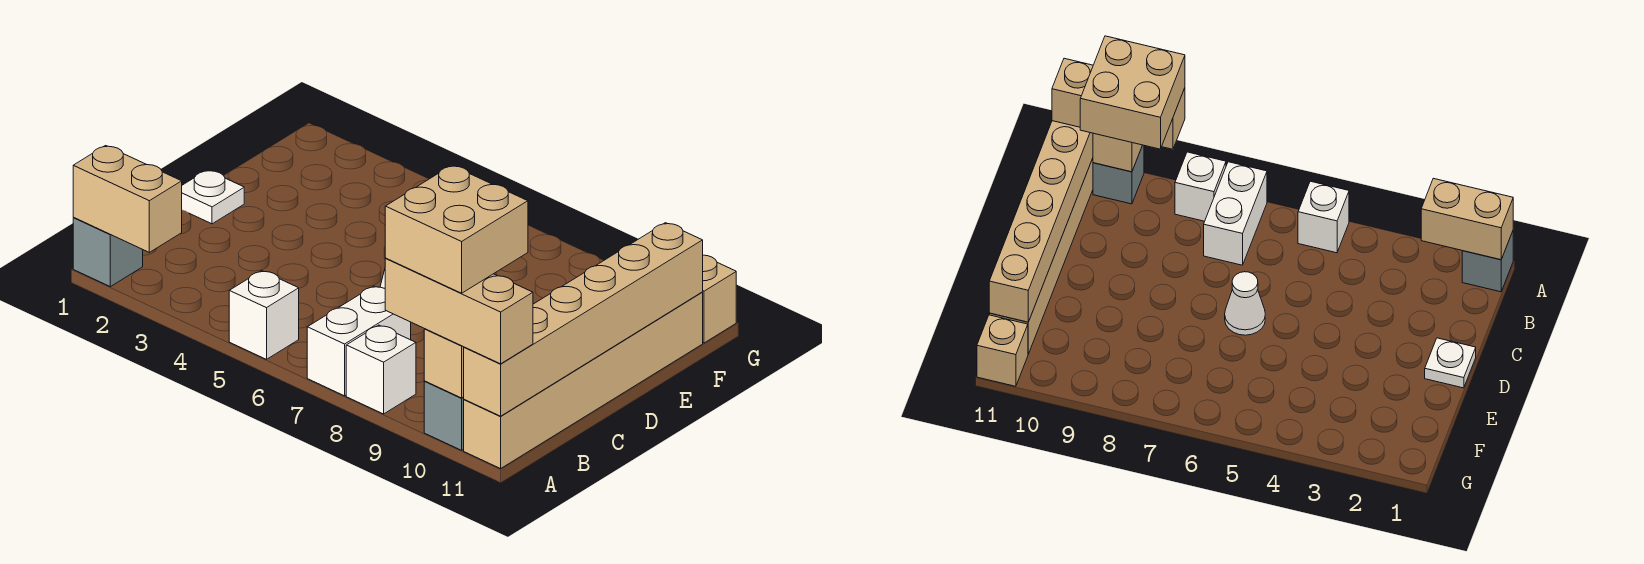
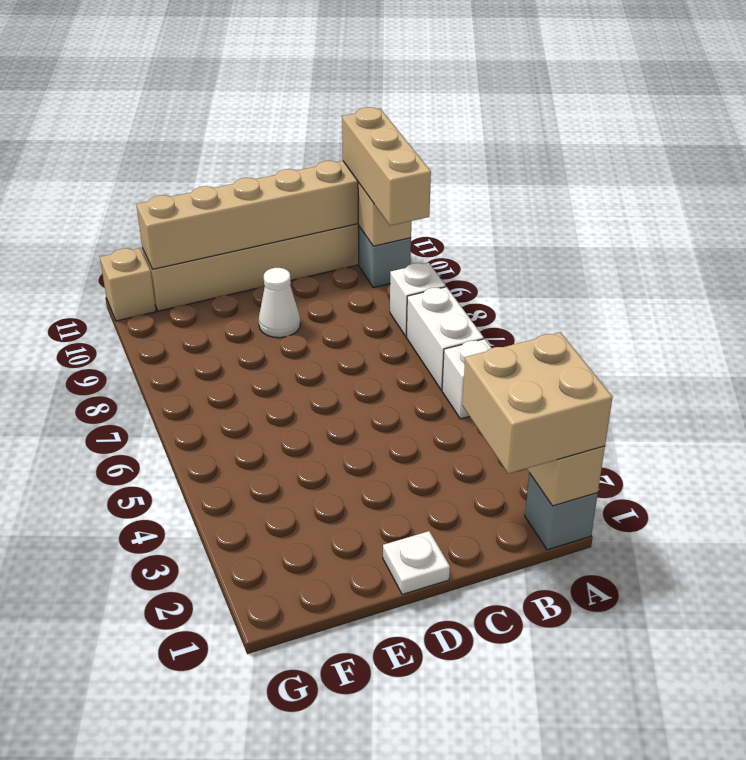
white 1x2 brick [307,286,411,396] -> white 1x2 brick turned to [406,287,484,390]
tan 2x2 brick [385,165,528,293] -> tan 2x2 brick moved to [462,332,613,474]
white 1x1 cone [1225,272,1265,335] -> white 1x1 cone moved to [259,268,300,338]

